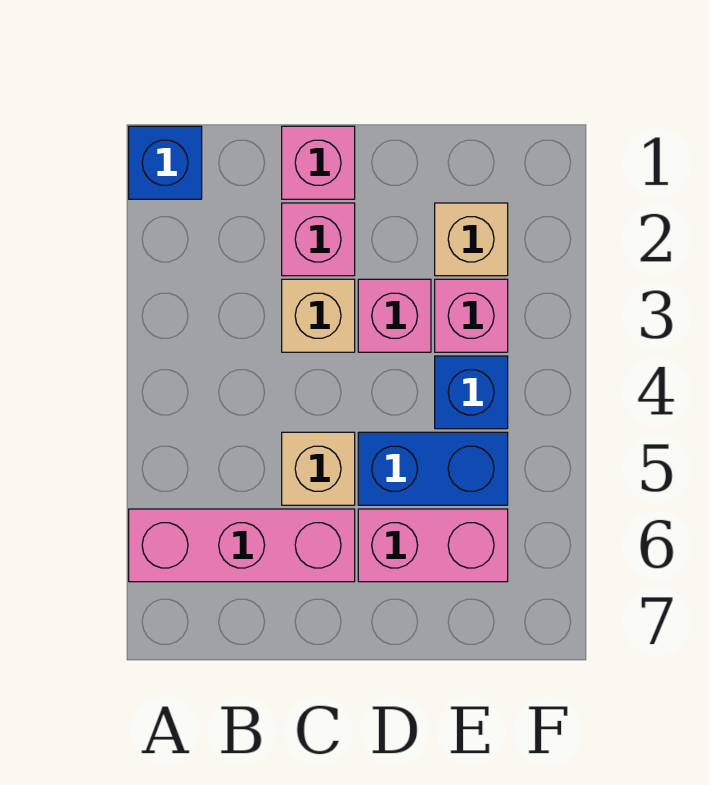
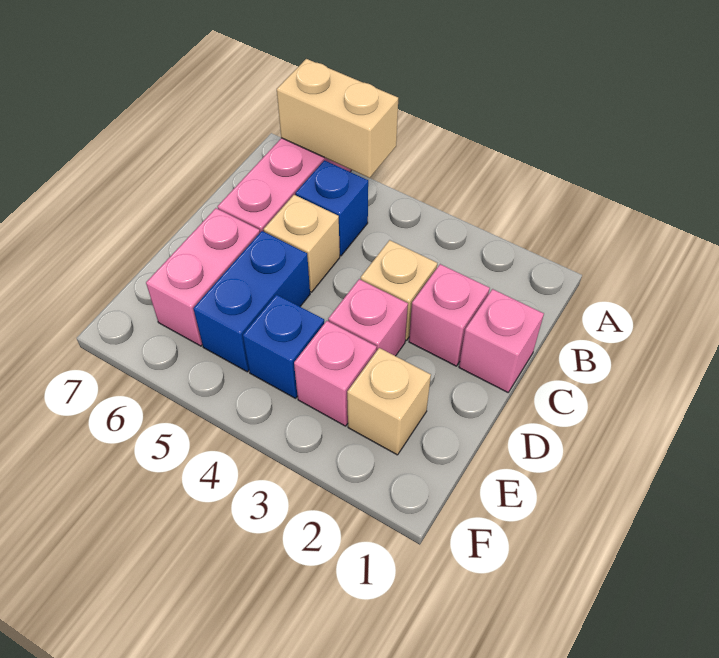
blue 1x1 brick [129,126,202,199] -> blue 1x1 brick moved to [296,160,368,256]
none -> tan 1x2 brick [277,59,398,178]

